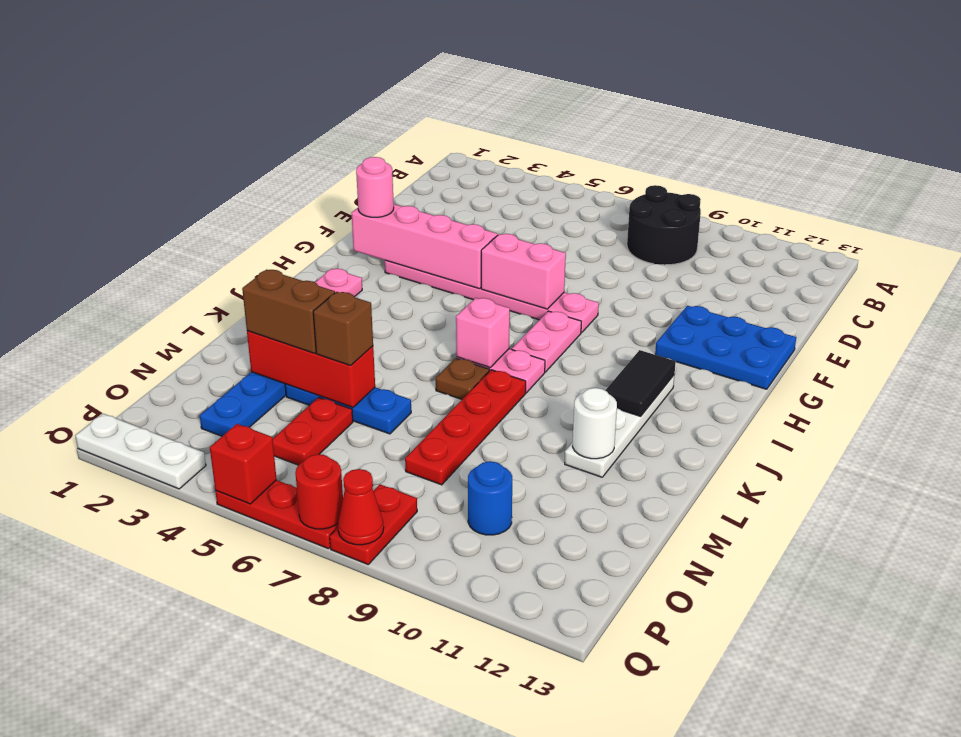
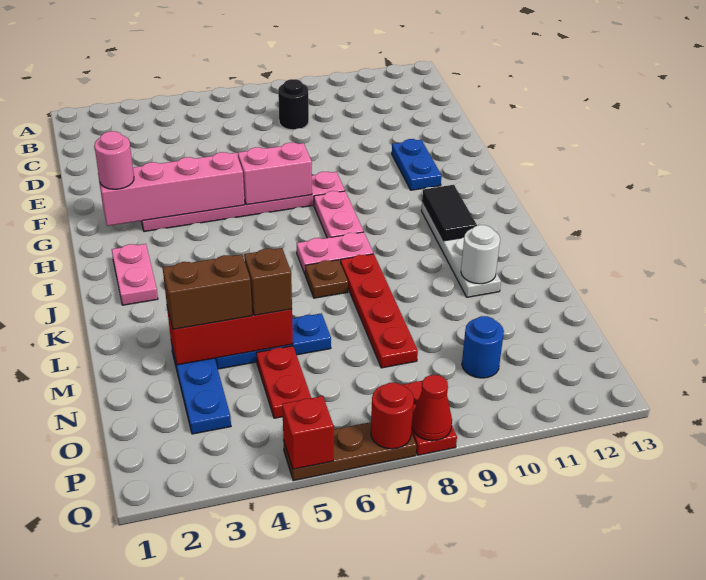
black 2x2 round brick [627,185,701,265] -> black 1x1 round brick [278,79,309,130]
blue 2x3 plate [655,306,796,389] -> blue 1x2 plate [392,139,442,190]
pink 1x1 brick [456,298,510,367] -> none
white 1x3 plate [75,414,206,489] -> none
red 1x3 plate [215,480,338,549] -> brown 1x3 plate [283,422,416,481]

